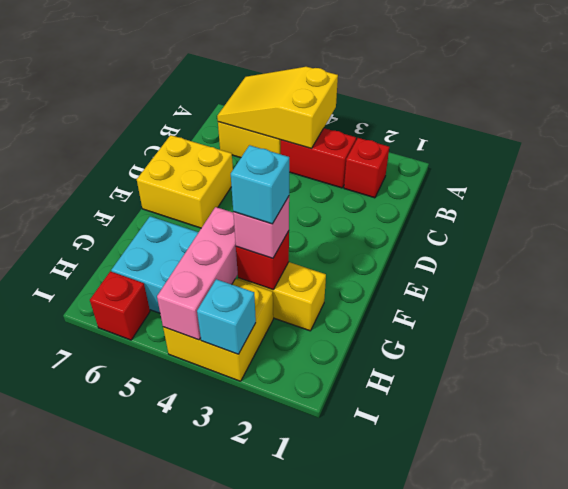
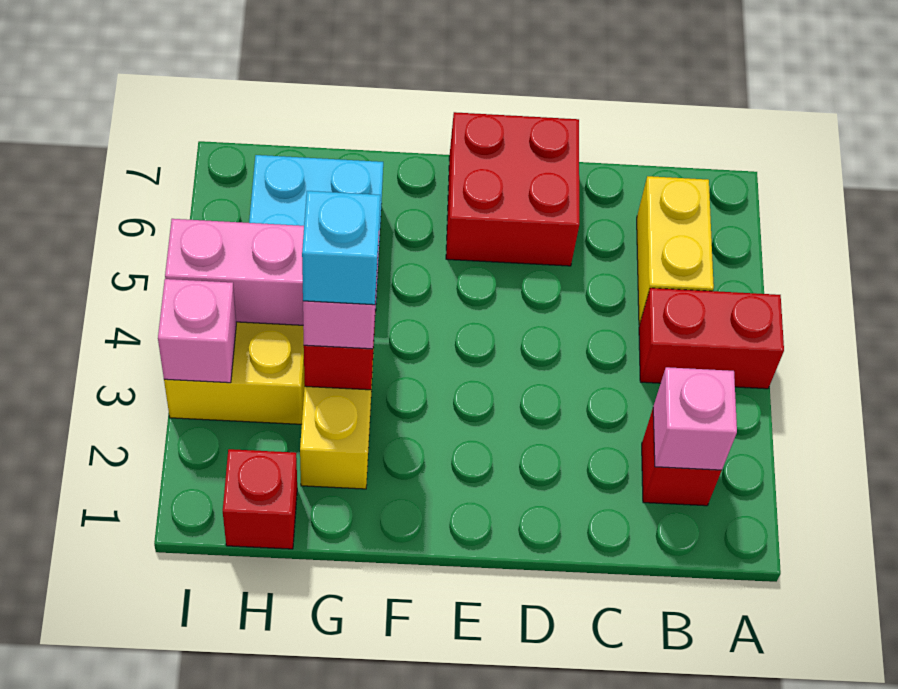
yellow 2x3 slope [217,67,338,148] -> none
none -> pink 1x1 brick [653,367,737,470]
red 1x2 brick [281,128,356,188] -> red 1x2 brick turned to [639,288,784,389]
yellow 2x2 brick [137,135,233,228] -> red 2x2 brick [446,112,579,266]
cyan 1x1 brick [197,279,256,354] -> pink 1x1 brick [158,279,236,383]
red 1x1 brick [90,271,150,340] -> red 1x1 brick moved to [223,449,297,549]

